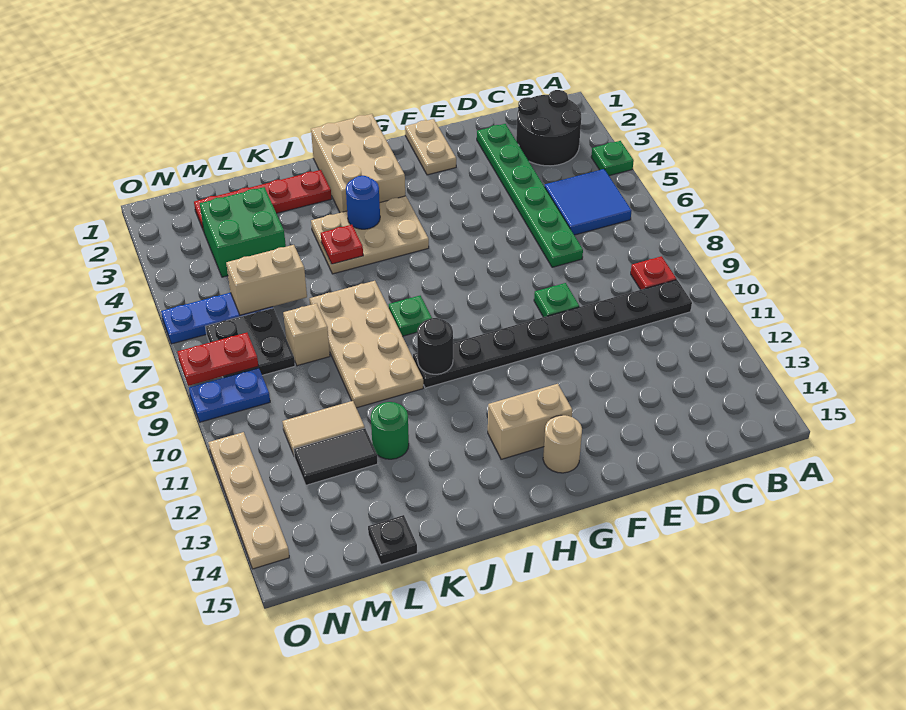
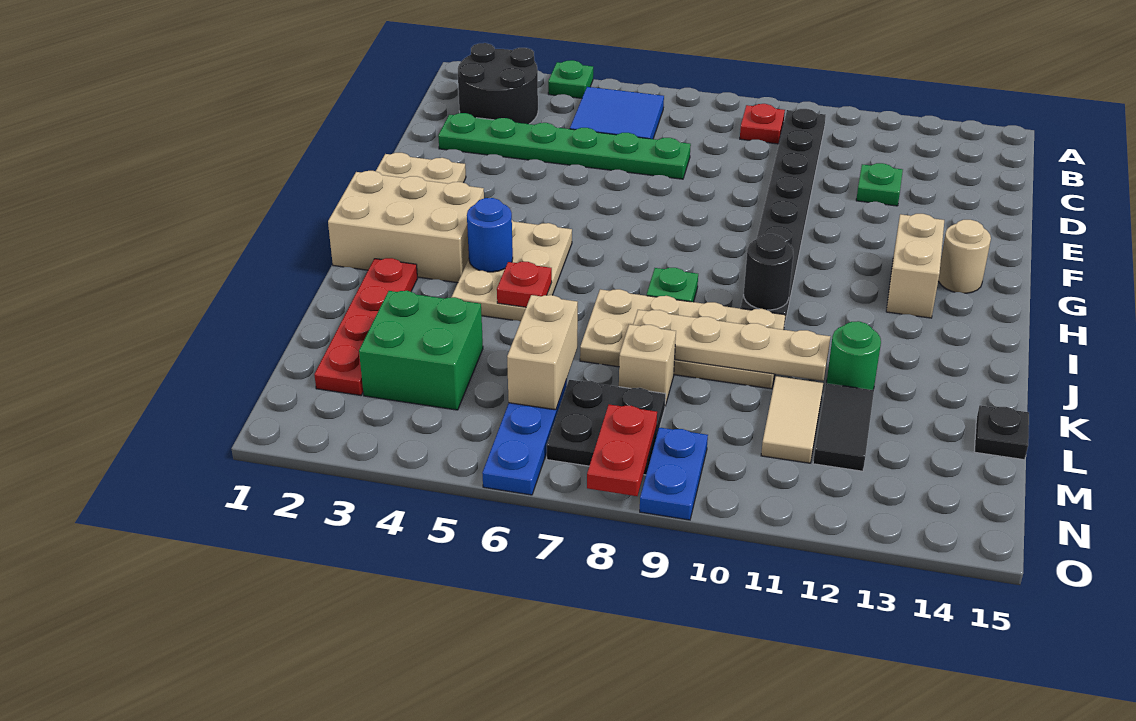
green 1x1 plate [534,283,579,317] -> green 1x1 plate moved to [856,163,903,206]
tan 1x4 plate [208,432,289,569] -> tan 1x4 plate moved to [633,310,831,381]

